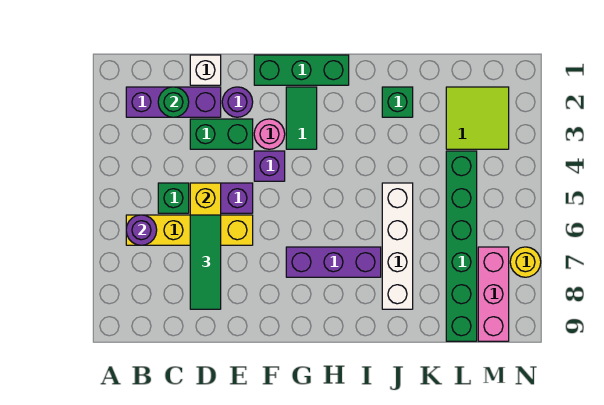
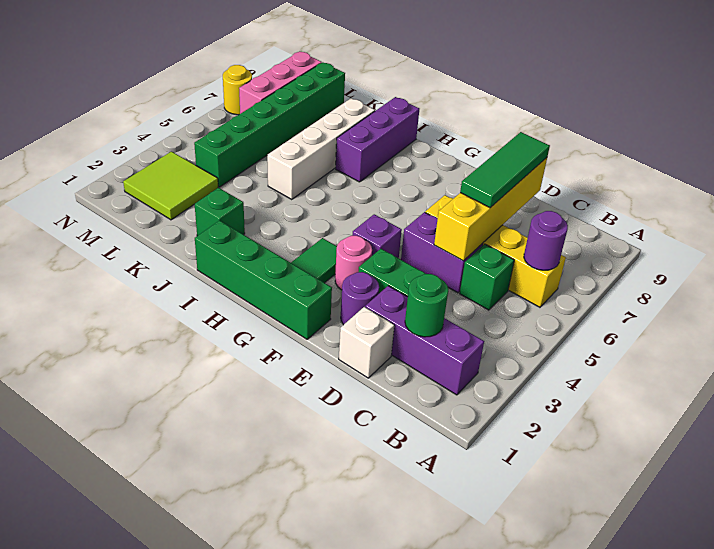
green 1x3 brick [254,55,349,85] -> green 1x4 brick [195,220,332,339]
purple 1x3 brick [286,247,381,277] -> purple 1x3 brick turned to [336,97,419,182]

